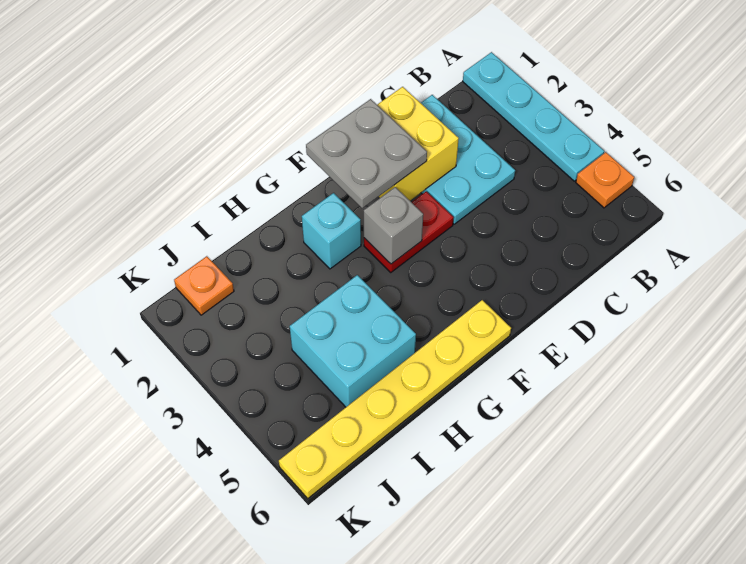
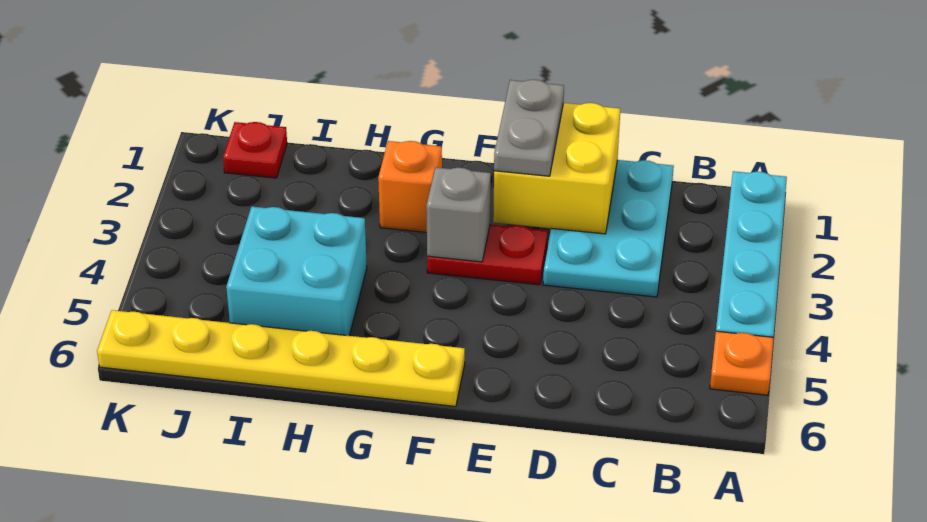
grey 2x2 plate [306,99,427,208] -> grey 1x2 plate [494,80,564,176]
cyan 1x1 brick [302,193,361,269] -> orange 1x1 brick [378,141,442,232]
orange 1x1 plate [174,256,234,315] -> red 1x1 plate [223,122,287,178]

